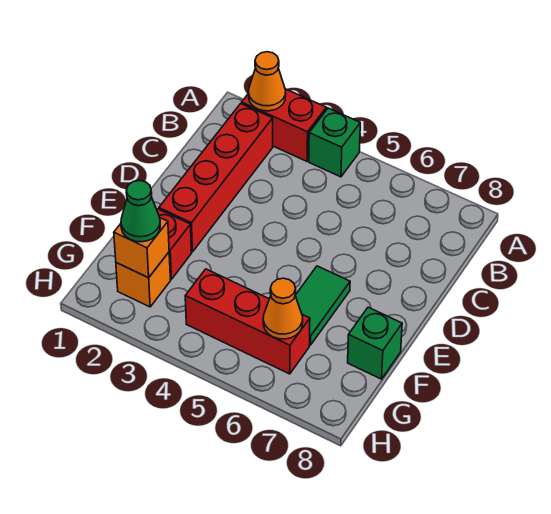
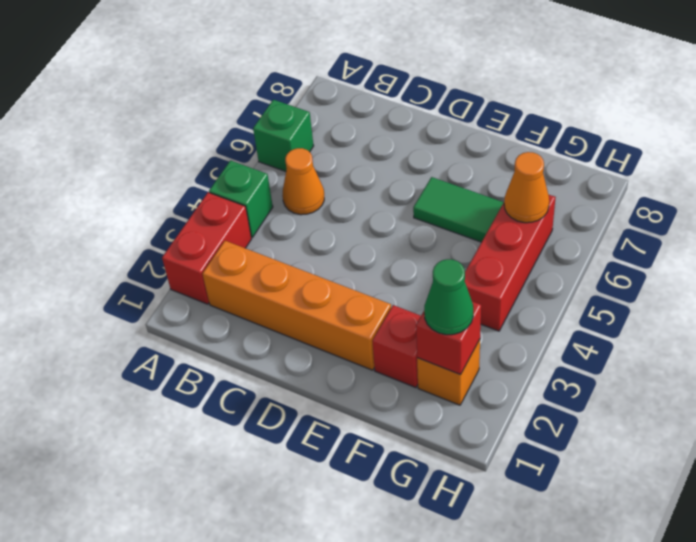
orange 1x1 cone [248,52,286,111] -> orange 1x1 cone moved to [282,148,324,215]
red 1x4 brick [159,104,273,252] -> orange 1x4 brick [202,241,391,370]
green 1x1 brick [348,307,402,379] -> green 1x1 brick moved to [253,100,314,172]
orange 1x1 brick [114,218,169,278] -> red 1x1 brick [416,301,481,375]

